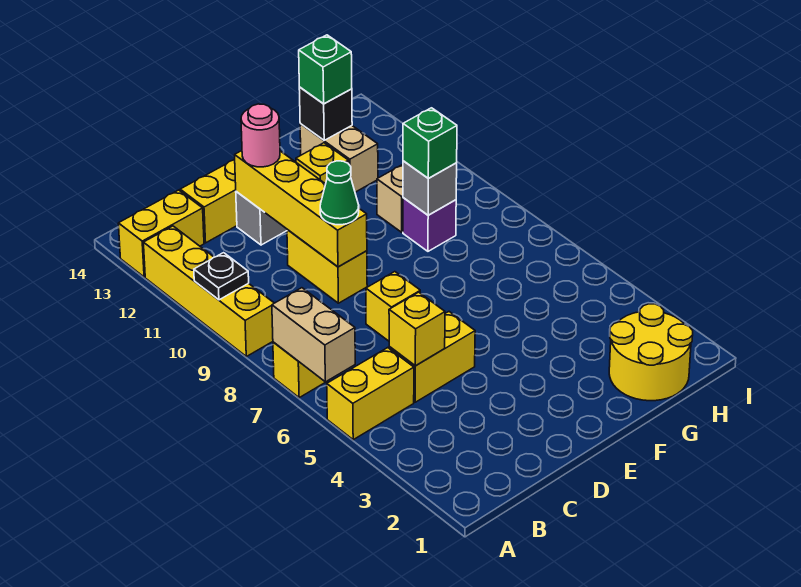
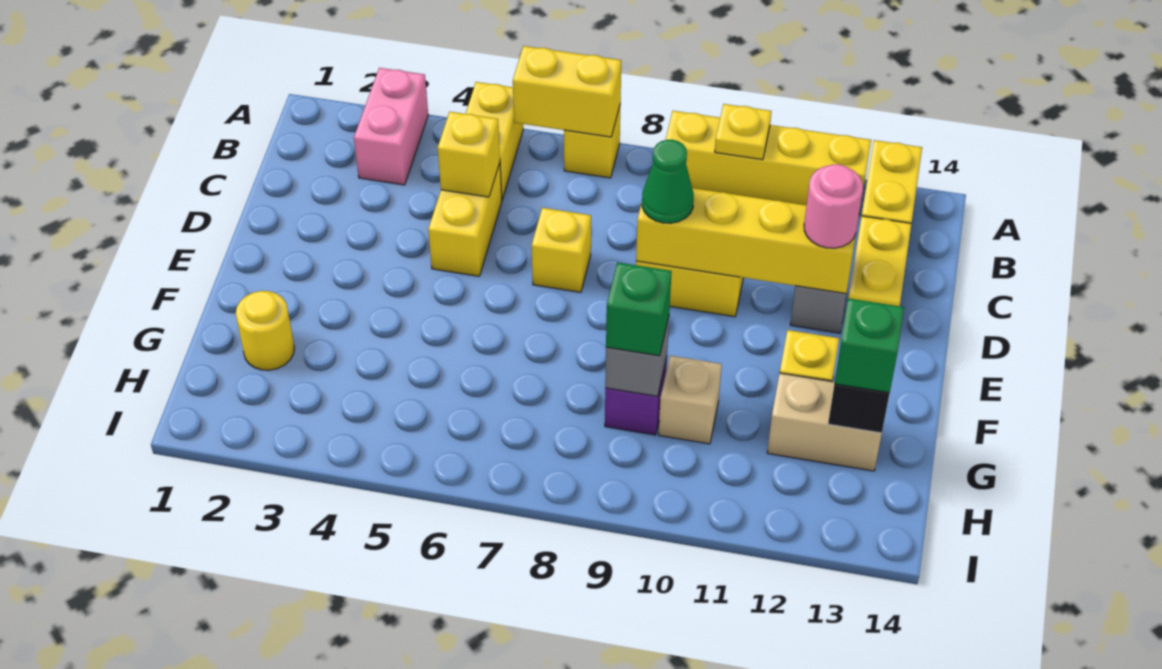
none -> pink 1x2 brick [354,68,428,185]
tan 1x2 brick [272,288,355,382] -> yellow 1x2 brick [513,46,621,137]
black 1x1 plate [194,253,249,300] -> yellow 1x1 plate [715,104,771,160]
yellow 2x2 round brick [609,304,693,401] -> yellow 1x1 round brick [236,291,294,370]

